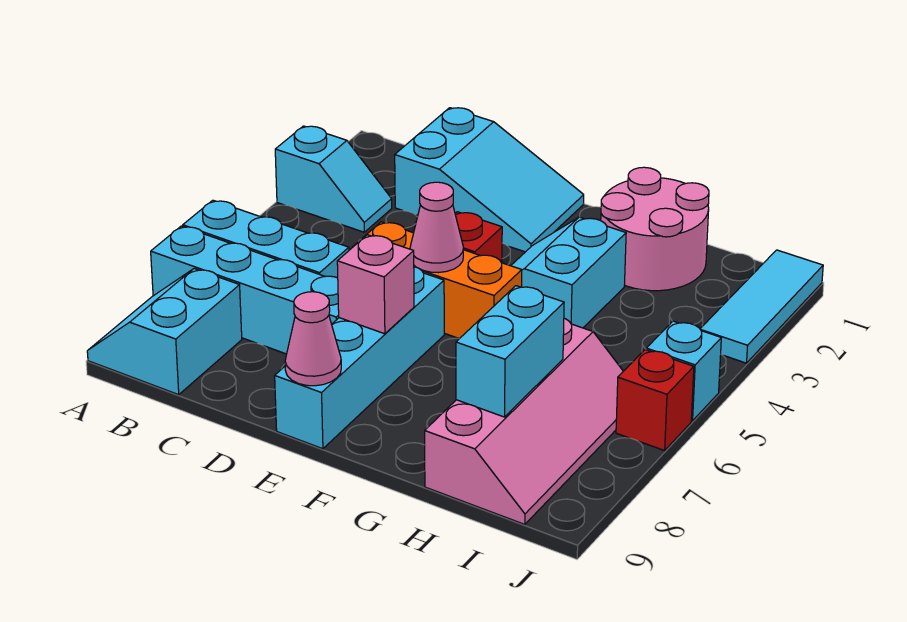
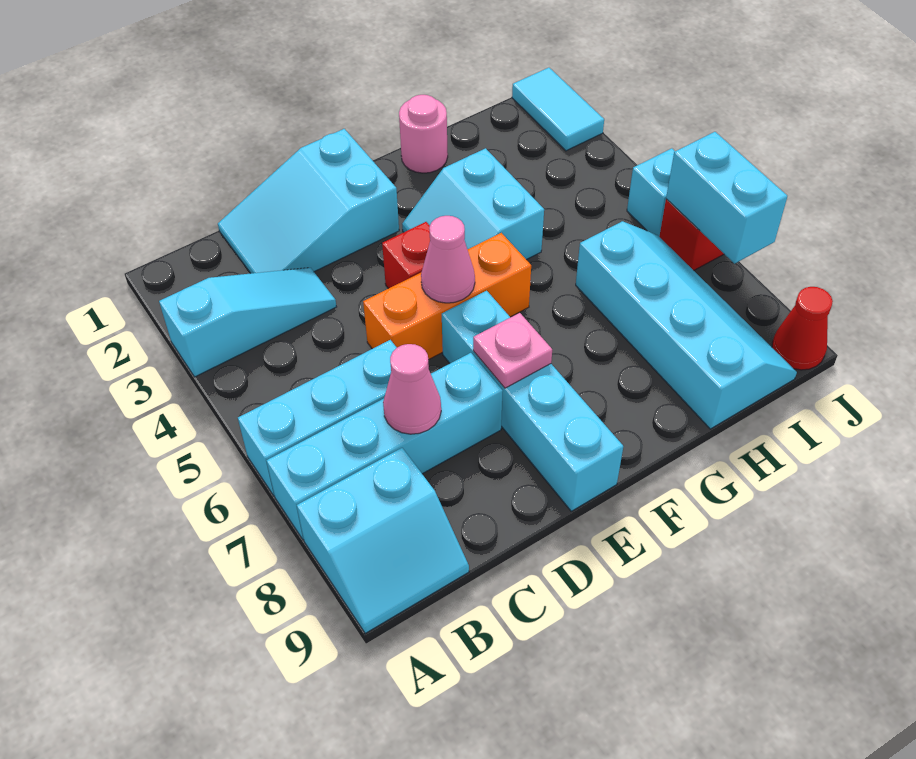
cyan 1x2 slope [275,126,392,232] -> cyan 1x3 slope [159,268,336,377]
cyan 2x2 slope [87,269,242,395] -> cyan 2x2 slope turned to [297,448,469,634]
cyan 2x3 slope [395,108,584,252] -> cyan 2x3 slope turned to [218,129,399,273]
pink 1x1 brick [337,235,414,334] -> pink 1x1 plate [473,313,552,388]
pink 1x1 cone [285,292,341,386] -> pink 1x1 cone moved to [383,344,441,434]
pink 2x2 round brick [601,167,709,291] -> pink 1x1 round brick [399,95,448,173]
pink 2x4 slope [425,318,623,524] -> cyan 2x4 slope [576,221,797,429]
cyan 1x2 brick [456,286,564,417] -> cyan 1x2 brick moved to [666,132,787,264]
cyan 1x3 tile [700,250,823,363] -> cyan 1x2 tile [512,68,604,151]
none -> red 1x1 cone [772,287,833,370]

